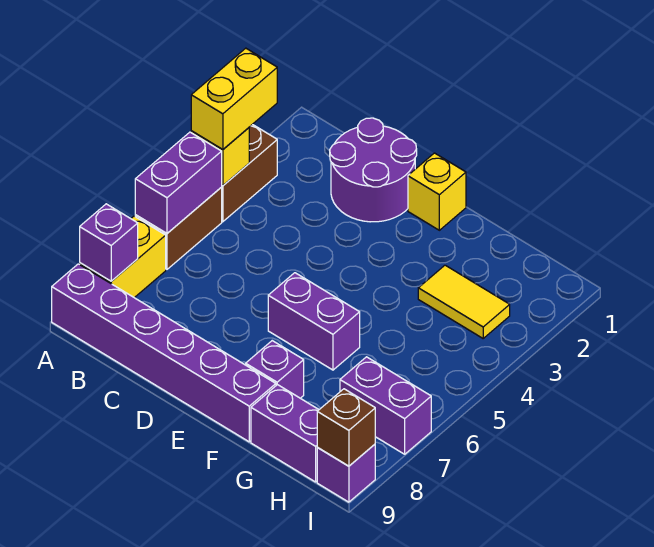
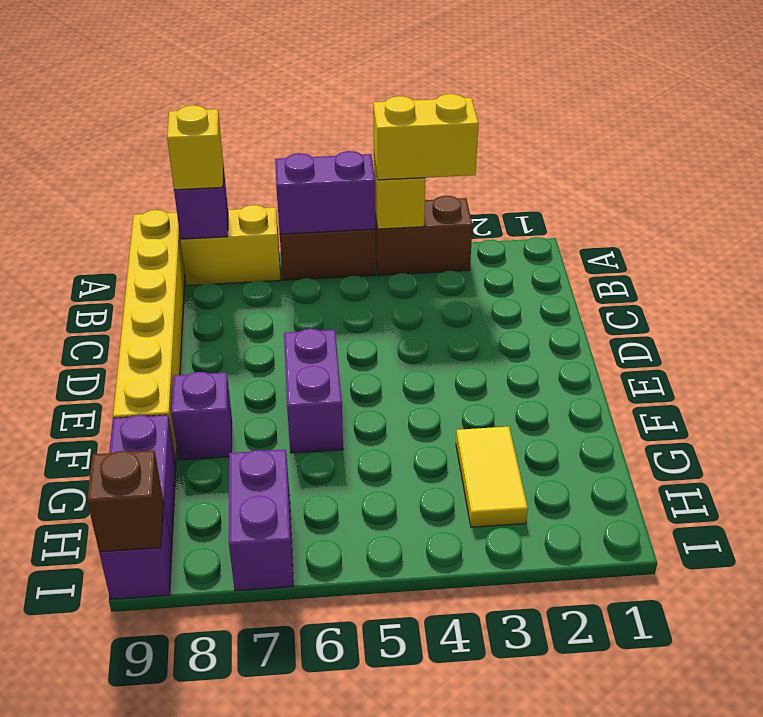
purple 1x6 brick [52,264,276,442] -> yellow 1x6 brick [113,210,185,459]
purple 2x2 round brick [330,118,417,222] -> none
yellow 1x1 brick [408,153,466,230] -> yellow 1x1 brick moved to [167,105,223,190]

